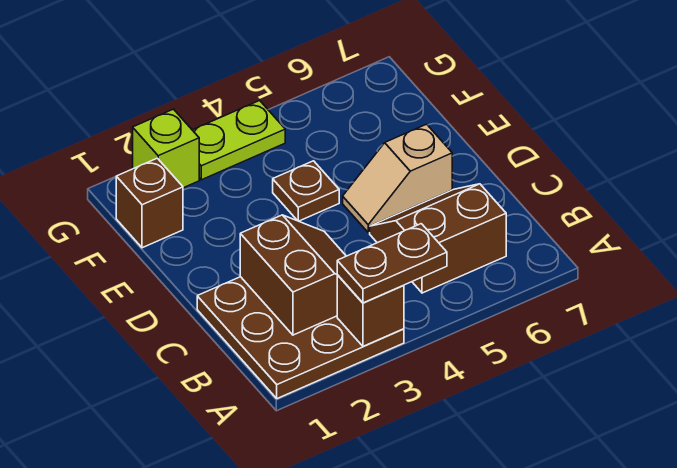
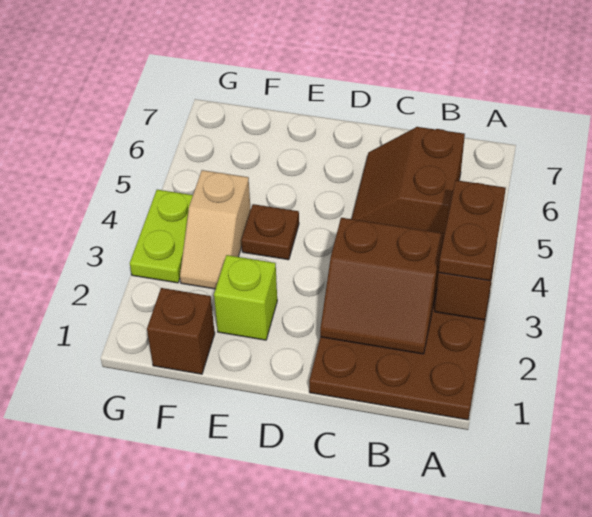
brown 2x2 slope [240,215,346,335] -> brown 2x2 slope turned to [320,218,443,354]
tan 1x2 slope [343,124,452,233] -> tan 1x2 slope moved to [180,170,251,289]
lime 1x1 brick [133,109,199,188] -> lime 1x1 brick moved to [214,255,277,340]

